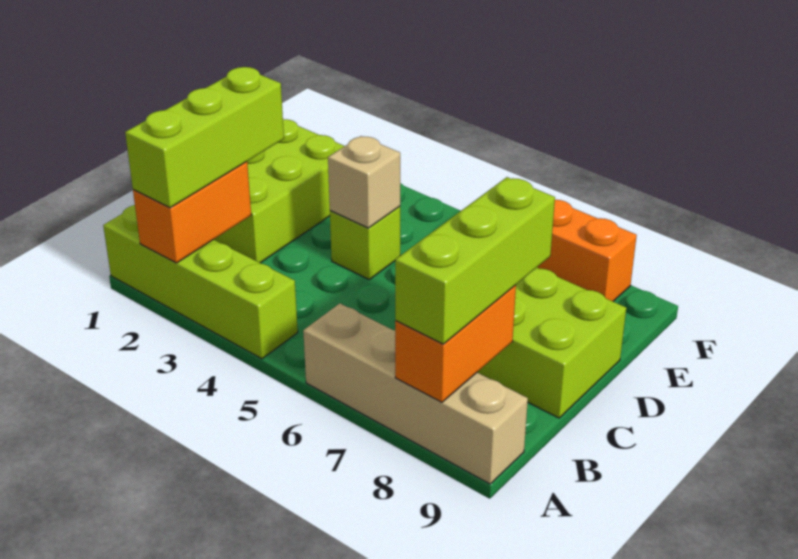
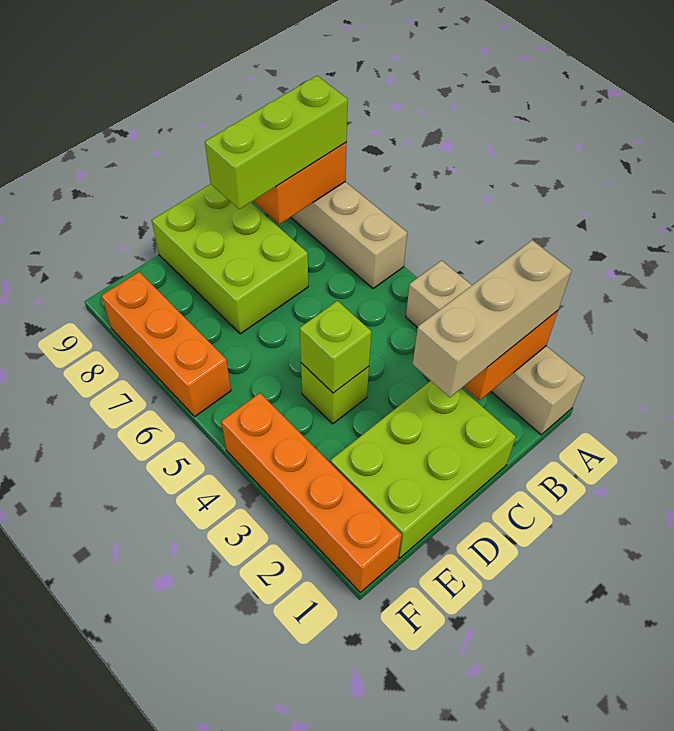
lime 1x4 brick [103,205,298,359] -> tan 1x4 brick [406,260,584,435]
lime 1x3 brick [125,67,284,208] -> tan 1x3 brick [413,240,571,397]
tan 1x1 brick [328,136,400,228] -> lime 1x1 brick [300,301,371,393]
none -> orange 1x4 brick [221,393,402,592]

